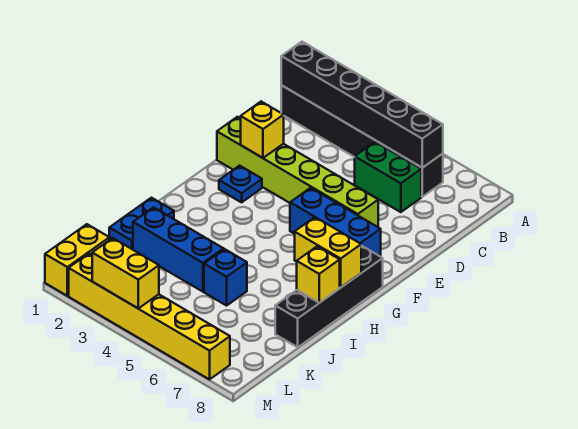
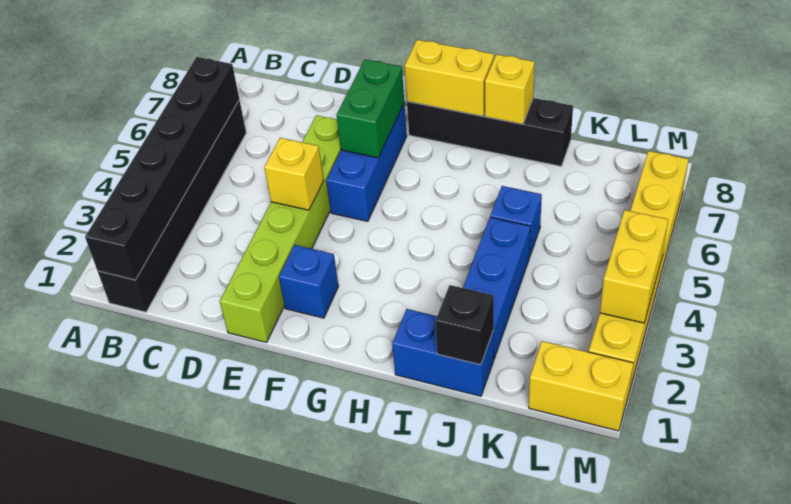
green 1x2 brick [355,142,421,212] -> green 1x2 brick moved to [337,59,404,158]
yellow 1x1 brick [241,102,284,158] -> yellow 1x1 brick moved to [264,138,324,210]
blue 1x1 plate [219,166,262,202] -> blue 1x1 brick [279,245,338,318]
yellow 1x2 brick [295,217,361,287] -> yellow 1x2 brick turned to [405,40,494,116]
blue 1x2 plate [109,198,174,250] -> blue 1x2 brick [392,309,494,396]
none -> black 1x1 brick [436,285,494,365]

